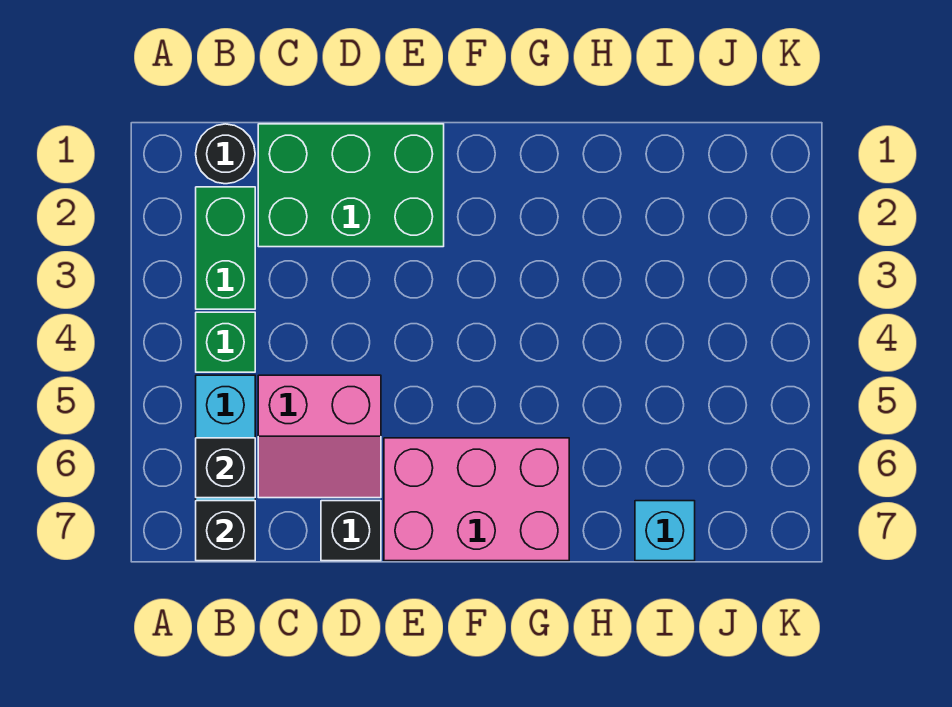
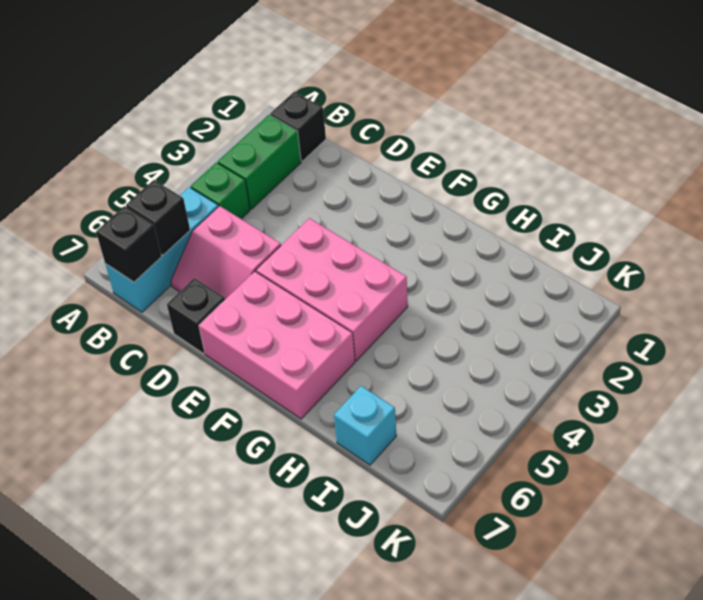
black 1x1 round brick [196,124,255,184] -> black 1x1 brick [270,92,326,161]
green 2x3 brick [258,124,444,247] -> none
none -> pink 2x3 brick [256,218,408,361]

